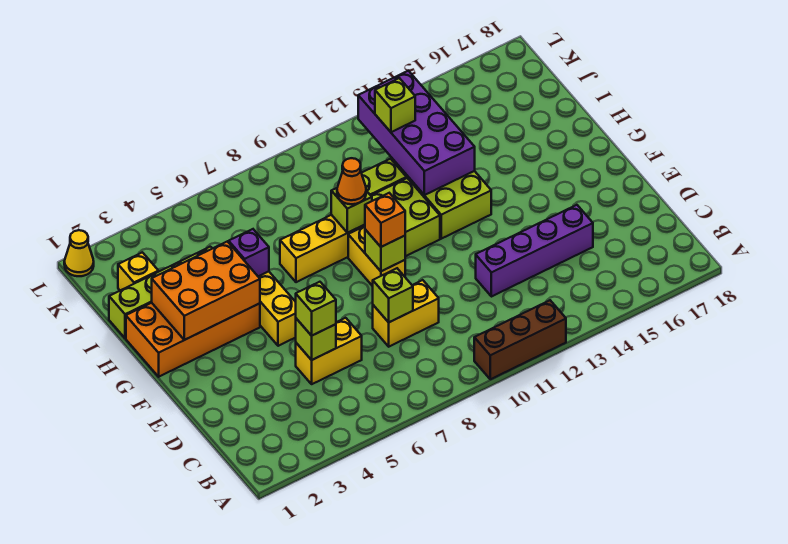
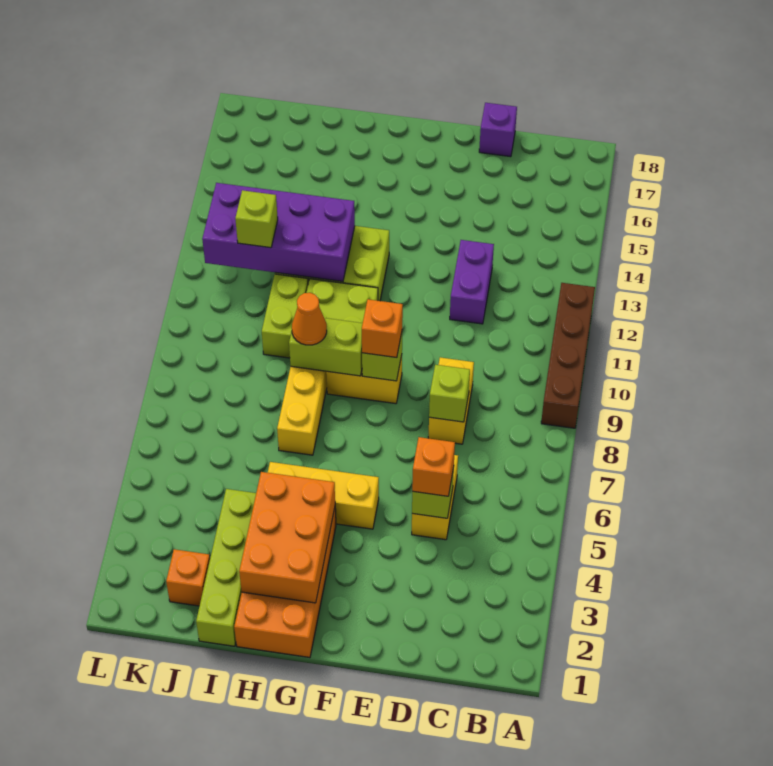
brown 1x3 brick [474,300,566,379] -> brown 1x4 brick [541,283,595,428]
lime 1x1 brick [296,282,336,336] -> orange 1x1 brick [412,437,455,496]
purple 1x4 brick [476,205,593,297] -> purple 1x2 brick [450,240,494,324]
purple 1x1 brick [229,229,269,276] -> purple 1x1 brick moved to [479,103,517,157]
lime 1x1 brick [331,188,372,233] -> lime 1x2 brick [289,318,363,376]
yellow 1x1 brick [118,252,158,290] -> orange 1x1 brick [166,549,210,606]
yellow 1x1 cone [64,230,94,276] -> none

